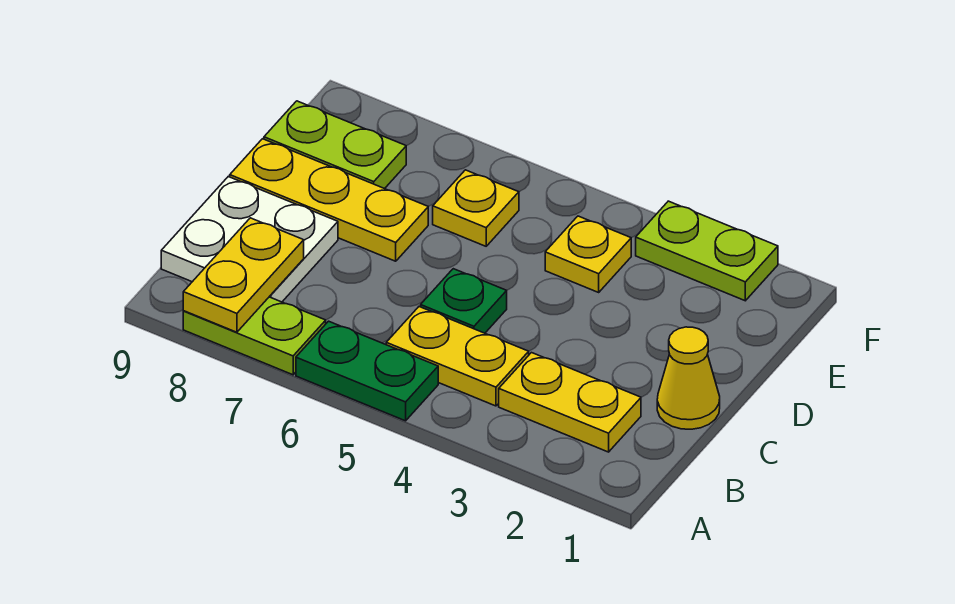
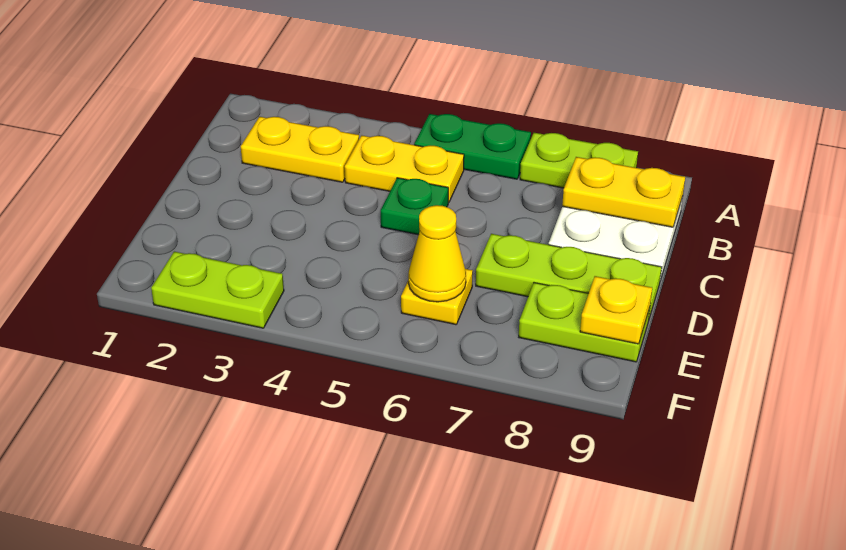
yellow 1x2 plate [183,218,304,332] -> yellow 1x2 plate turned to [562,157,685,227]
yellow 1x1 cone [657,327,720,429] -> yellow 1x1 cone moved to [408,205,466,302]
yellow 1x3 plate [230,139,428,261] -> lime 1x3 plate [476,234,662,321]
yellow 1x1 plate [545,216,631,292] -> yellow 1x1 plate moved to [580,276,652,344]

